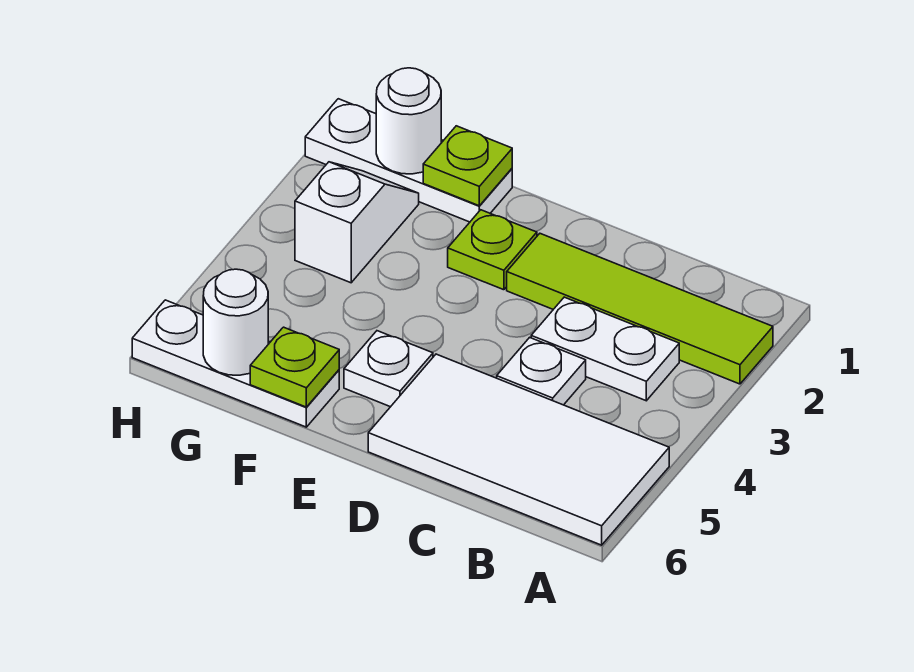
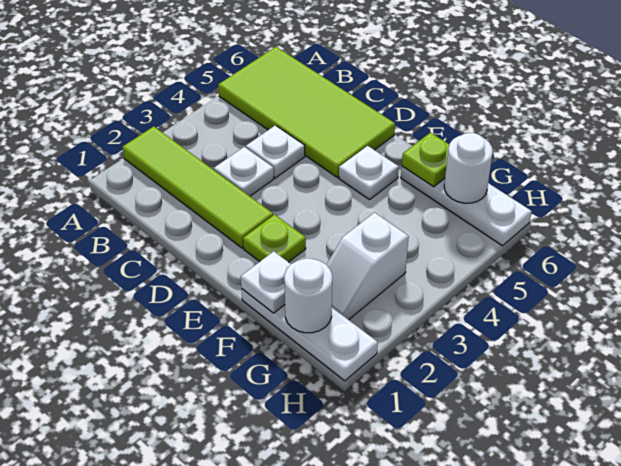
white 2x4 tile [368,354,669,545] -> lime 2x4 tile [218,47,395,177]
white 1x2 plate [531,297,679,401] -> white 1x1 plate [214,147,274,196]
lime 1x1 plate [423,126,512,206] -> white 1x1 plate [241,251,291,313]

